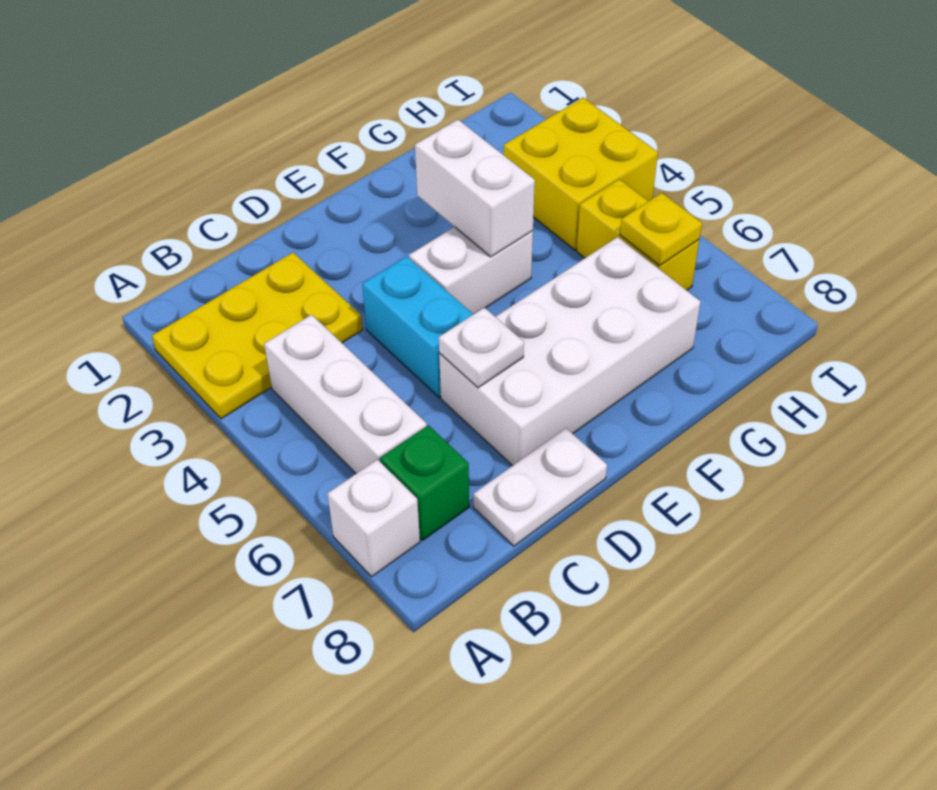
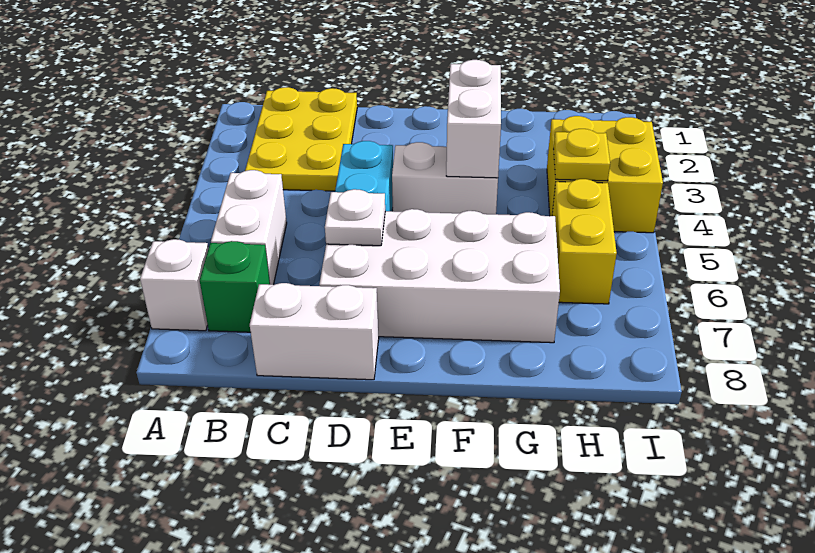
yellow 2x3 plate [152,253,363,419] -> yellow 2x3 plate turned to [245,87,357,191]
white 1x3 brick [264,315,427,474] -> white 1x2 brick [211,170,287,285]
white 1x2 plate [473,428,607,546] -> white 1x2 brick [250,283,379,380]
yellow 1x1 plate [620,193,702,265] -> yellow 1x1 plate moved to [553,129,610,181]

